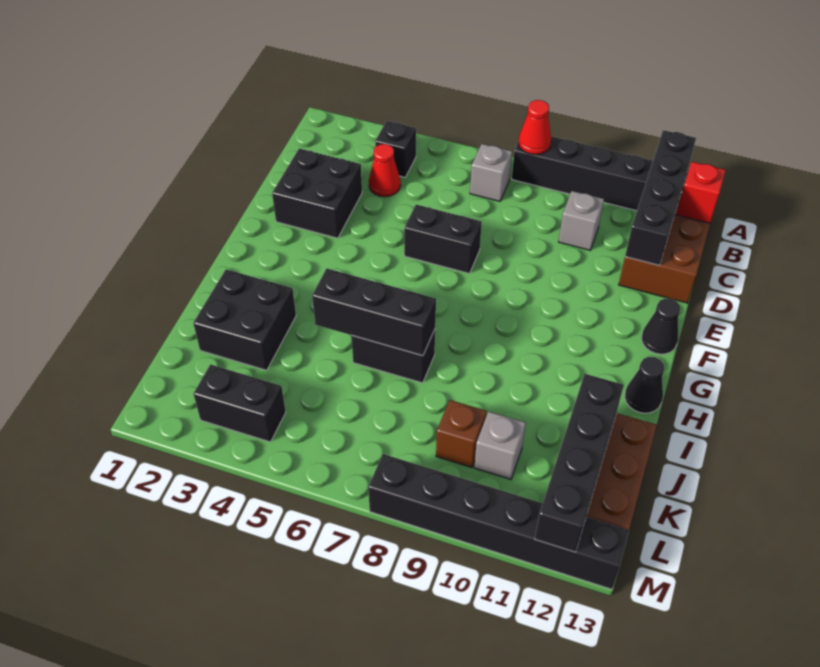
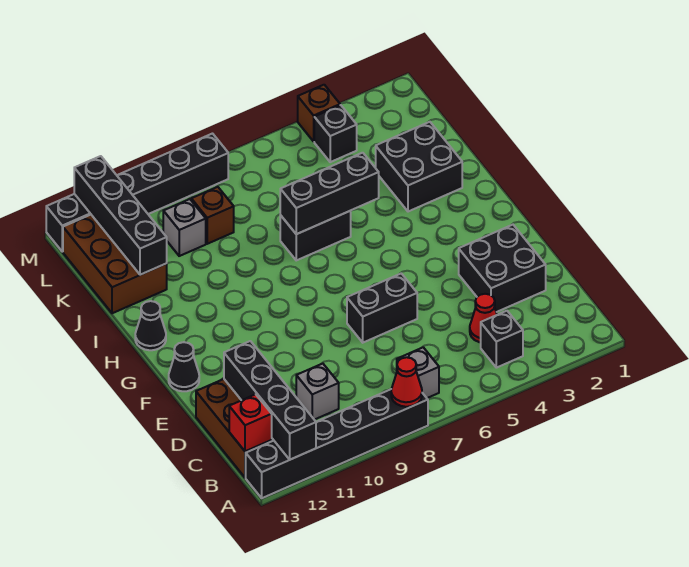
black 1x2 brick [193,364,286,442] -> black 1x1 brick [314,105,357,162]
none -> brown 1x1 brick [298,85,340,141]

